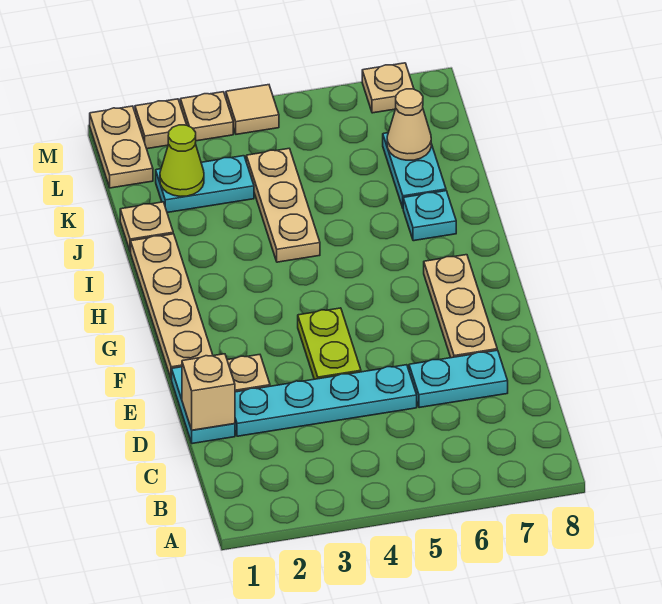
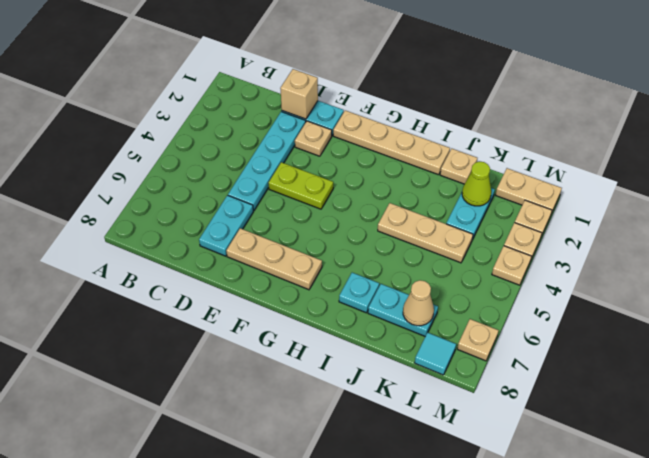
none -> cyan 1x1 tile [415,332,456,375]
tan 1x1 tile [226,85,279,134] -> tan 1x1 plate [492,246,532,285]

